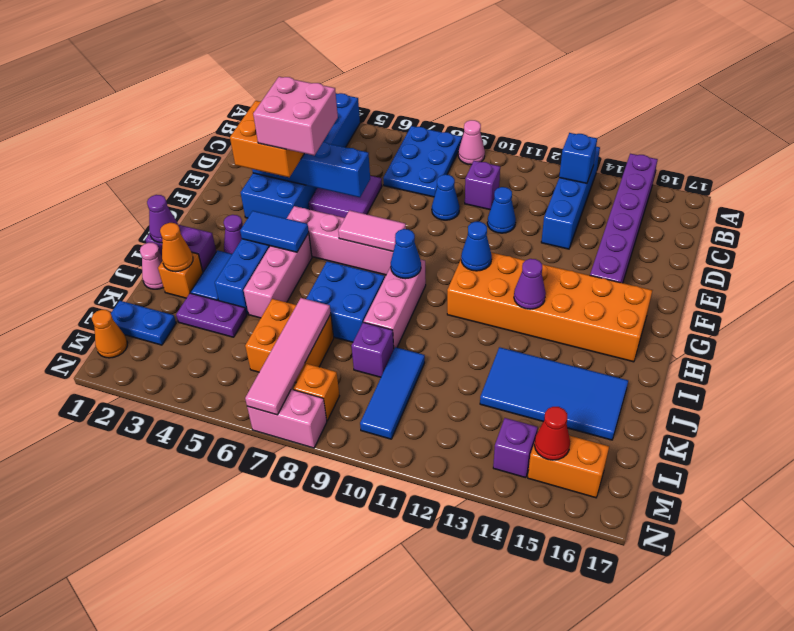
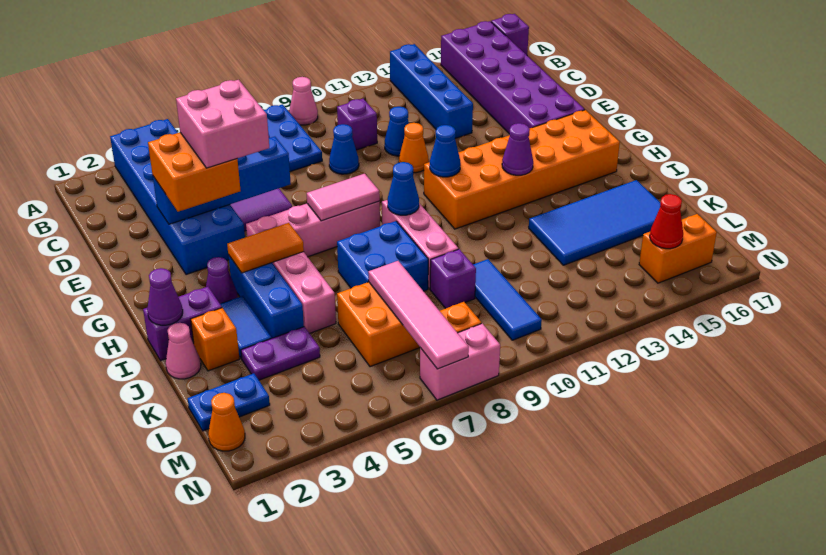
purple 1x6 brick [590,154,658,283] -> purple 2x6 brick [441,21,585,133]
blue 1x1 brick [559,133,597,183] -> none
blue 1x2 tile [240,211,309,252] -> orange 1x2 tile [227,223,304,273]
orange 1x1 cone [160,223,193,272] -> orange 1x1 cone moved to [399,123,429,173]
purple 1x1 brick [493,418,538,478] -> purple 1x1 brick moved to [491,14,529,55]

